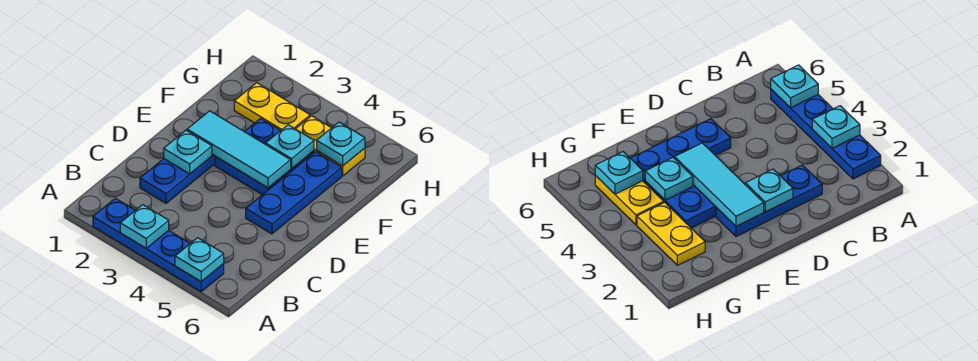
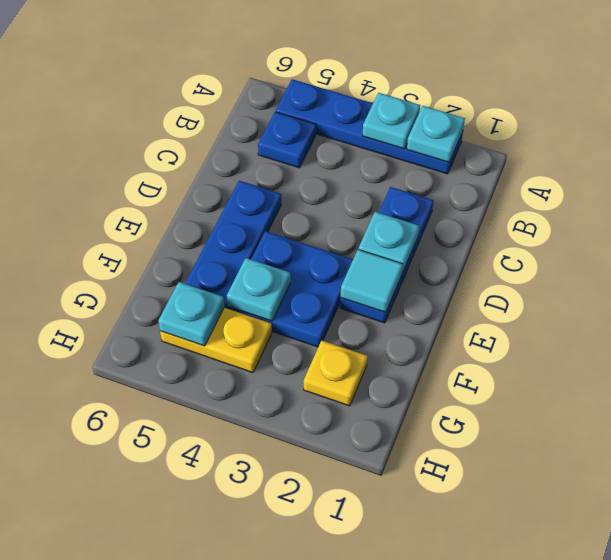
cyan 1x1 plate [175,238,224,281] -> cyan 1x1 plate moved to [407,106,465,162]
none -> blue 1x1 plate [258,112,316,168]
cyan 1x3 tile [187,111,291,188] -> cyan 1x1 tile [340,250,403,312]
yellow 1x2 plate [234,83,310,130] -> yellow 1x1 plate [304,341,368,406]

